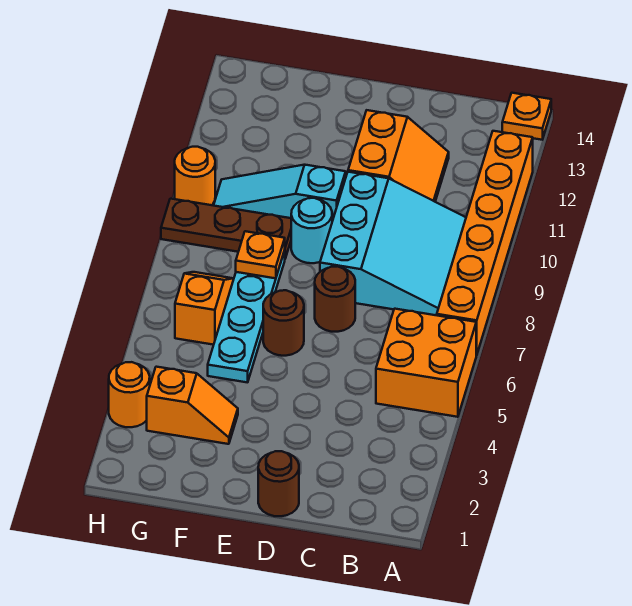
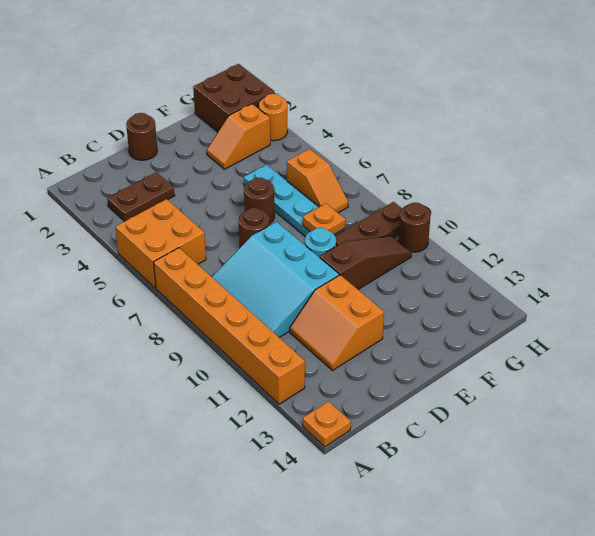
none -> brown 1x2 plate [107,172,175,221]
cyan 1x3 slope [214,165,346,221] -> brown 1x3 slope [320,236,412,289]
none -> brown 2x2 brick [193,64,274,132]
orange 1x1 round brick [175,147,215,205] -> brown 1x1 round brick [398,203,431,252]

